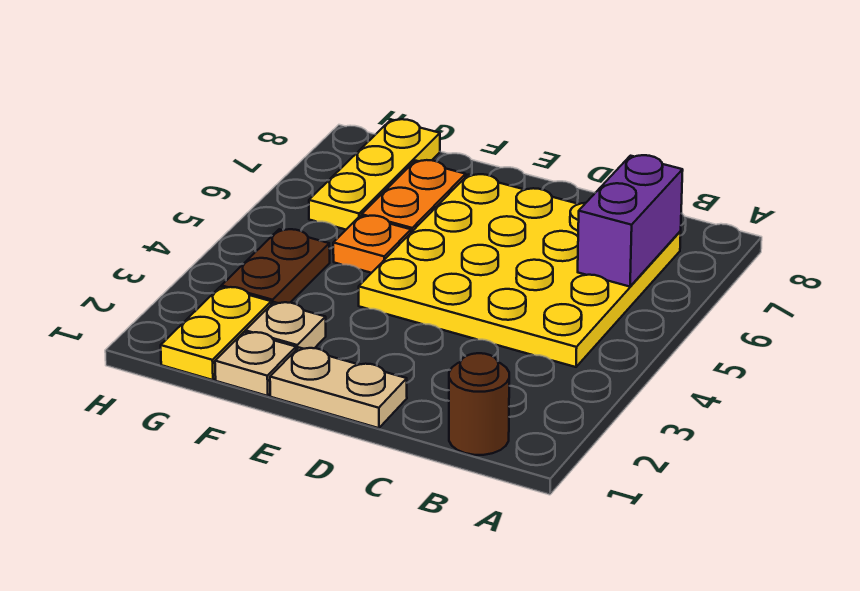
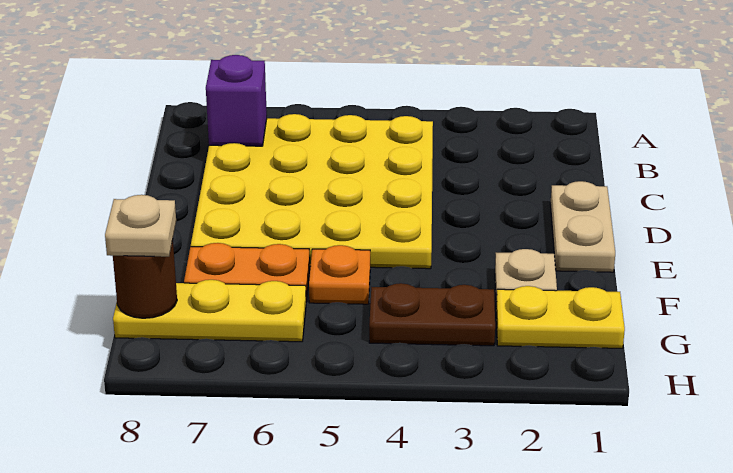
brown 1x1 round brick [449,353,509,455] -> brown 1x1 round brick moved to [113,240,177,318]
purple 1x2 brick [578,155,683,287] -> purple 1x1 brick [206,55,267,146]
tan 1x1 plate [215,332,296,396] -> tan 1x1 plate moved to [105,195,176,257]

